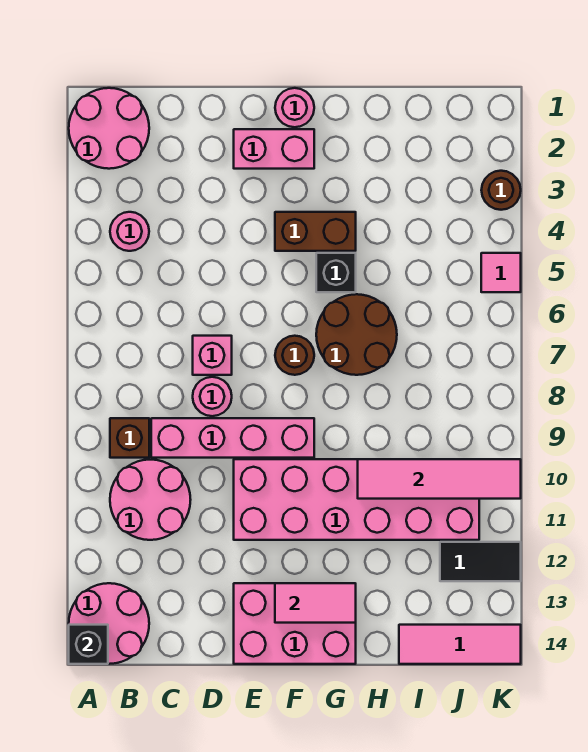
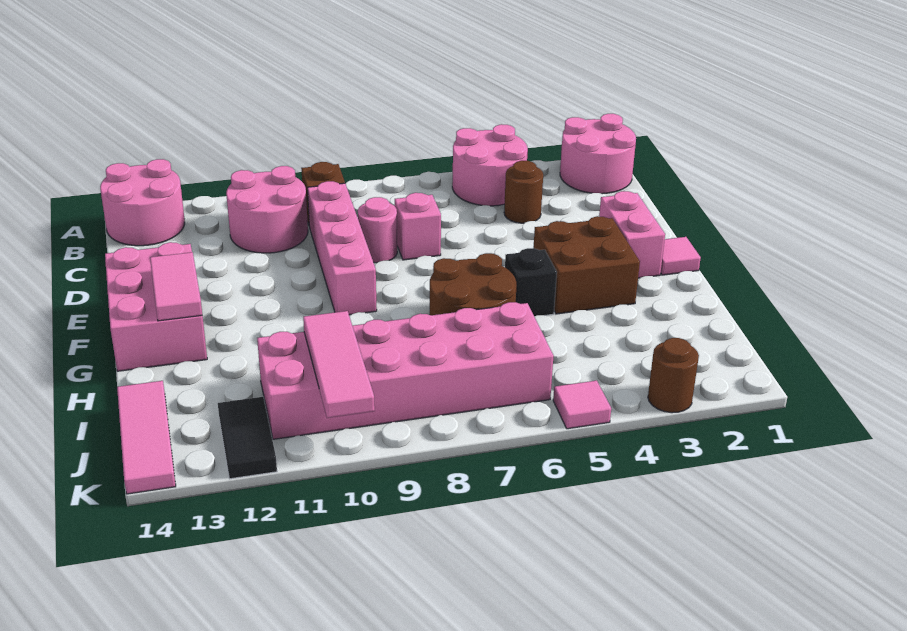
black 1x1 brick [69,625,108,664] -> none
pink 1x1 round brick [110,212,149,251] -> pink 2x2 round brick [452,124,528,206]
pink 2x6 brick [234,459,479,540] -> pink 2x6 brick turned to [257,302,554,439]
pink 1x1 round brick [275,88,314,127] -> pink 1x1 tile [661,237,701,275]
brown 1x2 brick [275,212,356,251] -> brown 2x2 brick [533,216,640,314]
brown 1x1 round brick [275,336,314,375] -> brown 1x1 round brick moved to [504,161,543,223]
pink 1x4 tile [358,459,521,499] -> pink 1x3 tile [303,311,375,418]

